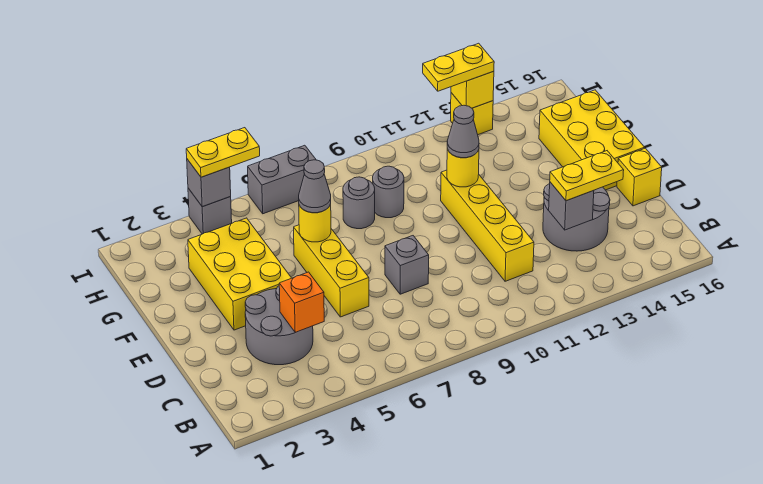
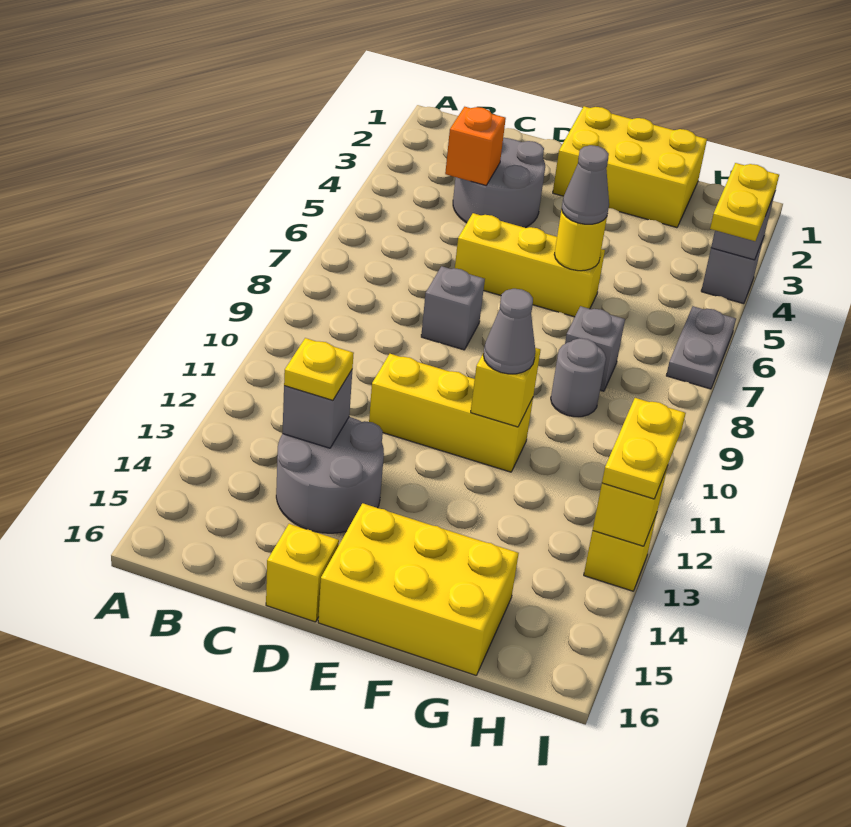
yellow 1x4 brick [441,170,534,281] -> yellow 1x3 brick [369,354,533,472]
yellow 1x2 plate [550,151,624,201] -> yellow 1x1 plate [284,338,354,400]
yellow 2x3 brick [188,218,291,330] -> yellow 2x3 brick moved to [553,106,707,228]
yellow 1x1 round brick [447,149,479,187] -> yellow 1x1 brick [471,348,541,427]
grey 1x1 round brick [343,177,375,229] -> grey 1x1 brick [565,306,625,391]
grey 1x2 brick [248,145,316,214] -> grey 1x2 plate [666,306,736,389]

